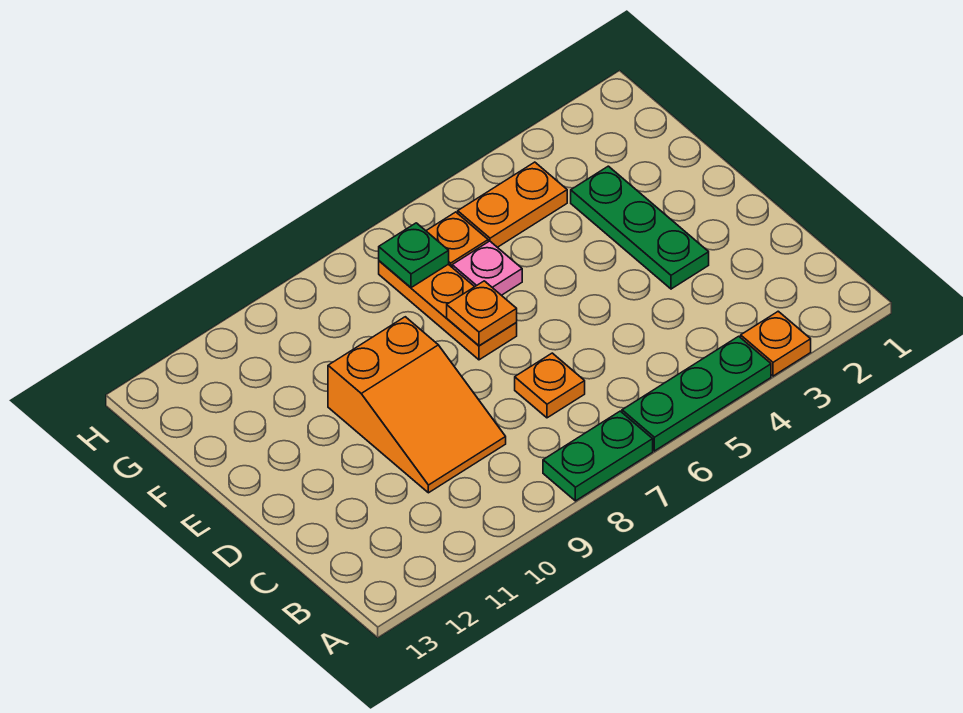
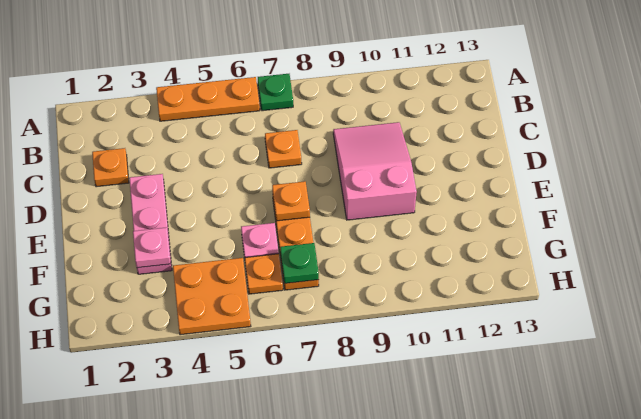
orange 1x1 plate [741,311,811,376] -> orange 1x1 plate moved to [92,148,129,187]
green 1x3 plate [622,336,771,451] -> orange 1x3 plate [156,77,260,121]
green 1x2 plate [543,411,653,501] -> green 1x1 plate [258,74,293,111]
orange 2x3 slope [328,317,506,493] -> pink 2x3 slope [333,122,417,220]
green 1x3 plate [571,166,709,289] -> pink 1x3 plate [129,174,172,274]
none -> pink 1x1 plate [133,227,171,268]
orange 1x2 plate [458,162,567,247] -> orange 2x2 plate [173,258,251,335]

